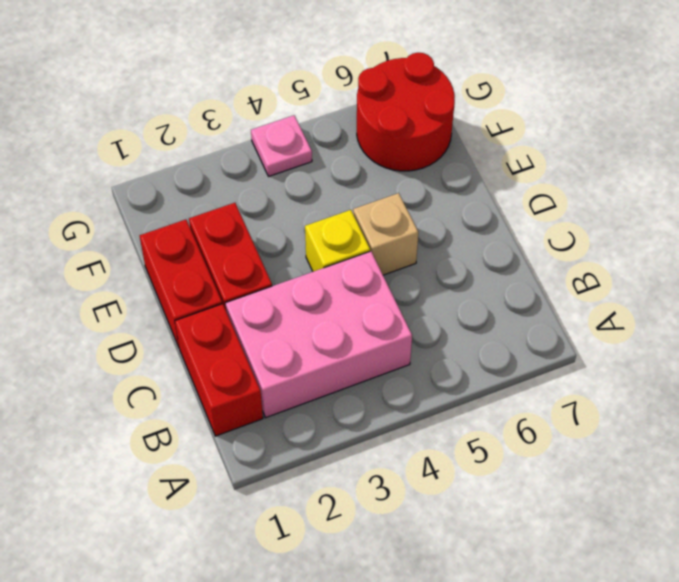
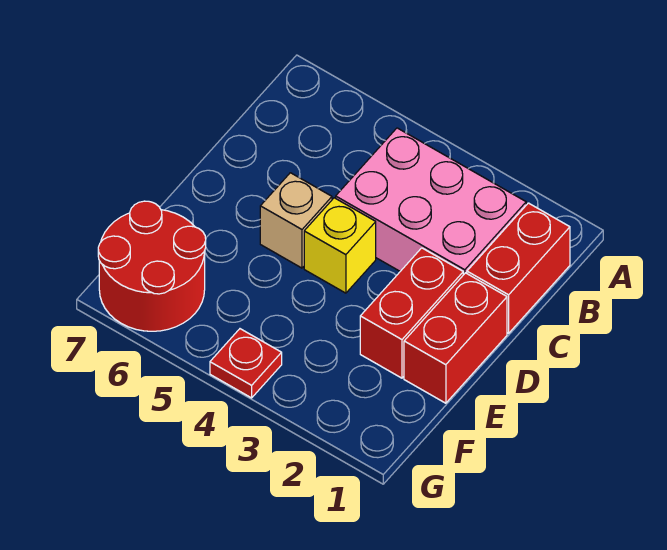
pink 1x1 plate [251,115,312,176] -> red 1x1 plate [210,329,282,398]

